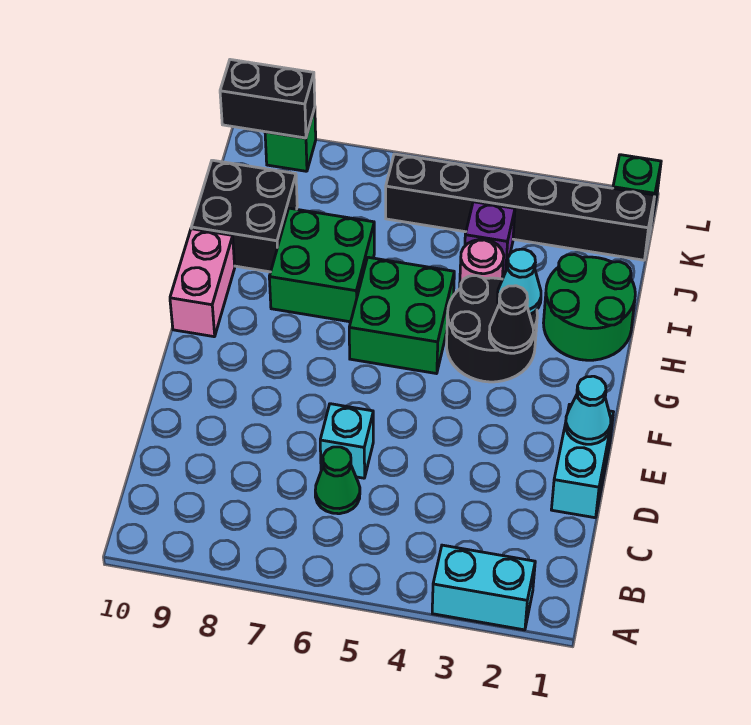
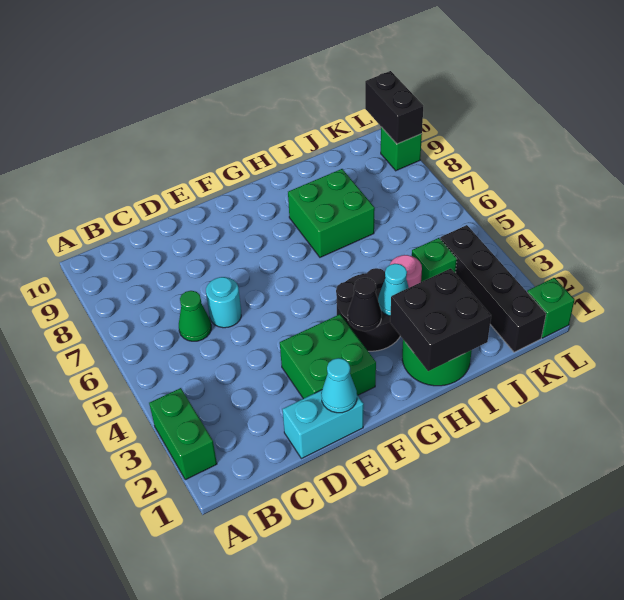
cyan 1x2 brick [432,545,535,630] -> green 1x2 brick [149,388,217,480]
cyan 1x1 brick [320,404,373,478] -> cyan 1x1 round brick [206,277,241,328]
green 2x2 brick [349,257,454,374] -> green 2x2 brick moved to [280,314,376,399]
pink 1x2 brick [170,229,235,337] -> none
black 2x2 brick [191,160,297,272] -> black 2x2 brick moved to [390,268,491,371]
purple 1x1 brick [465,202,515,274] -> green 1x1 brick [412,238,457,282]
black 1x6 brick [386,154,655,260] -> black 1x4 brick [440,225,546,352]

